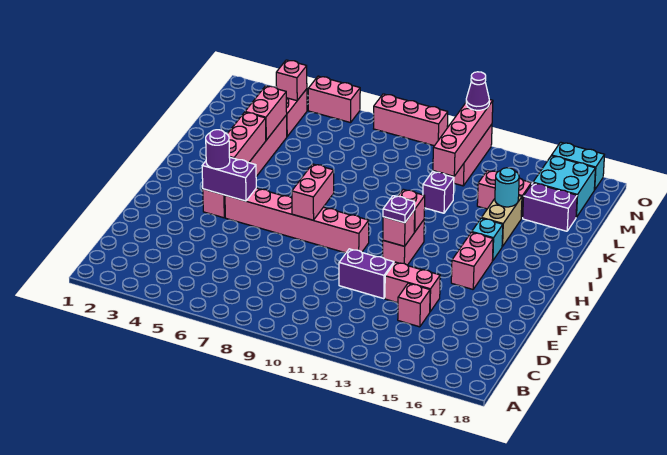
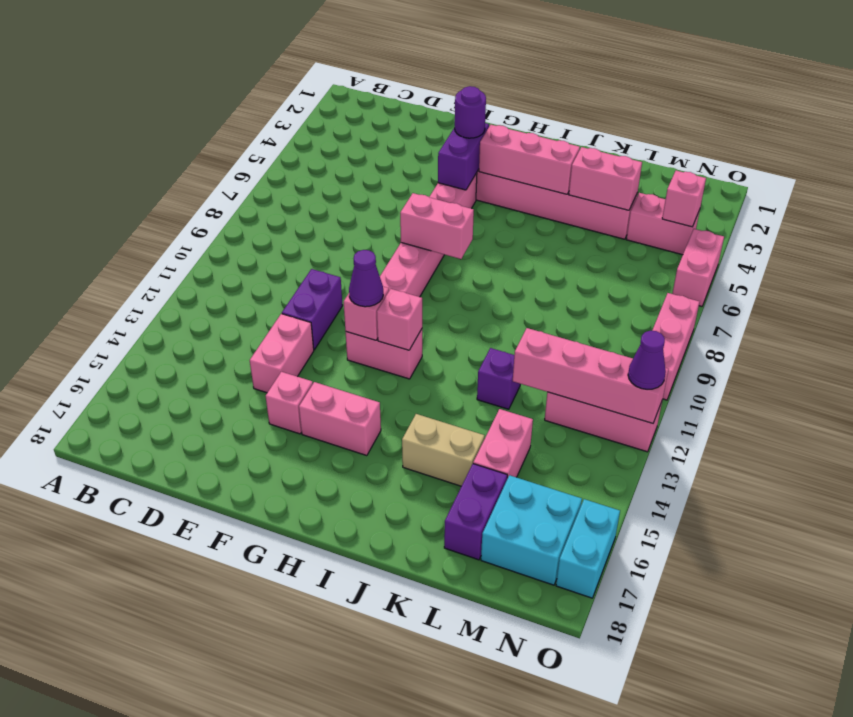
pink 1x1 brick [398,283,430,327] -> pink 1x1 brick moved to [266,372,313,434]
purple 1x1 plate [383,196,415,223] -> purple 1x1 cone [349,250,383,307]
cyan 1x1 brick [472,218,503,261] -> none
cyan 1x1 round brick [495,168,519,207] -> none

